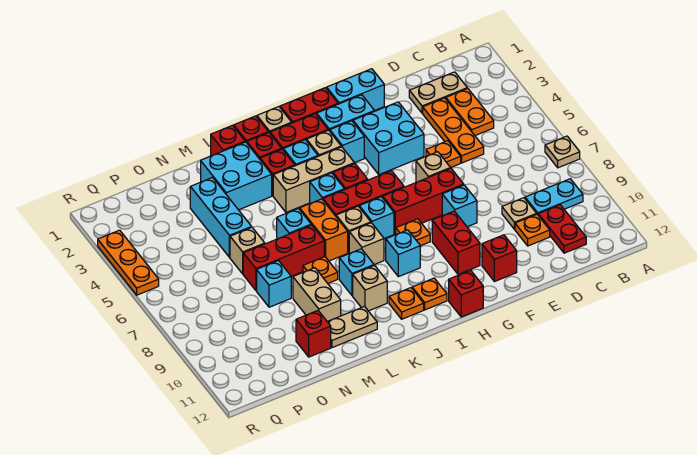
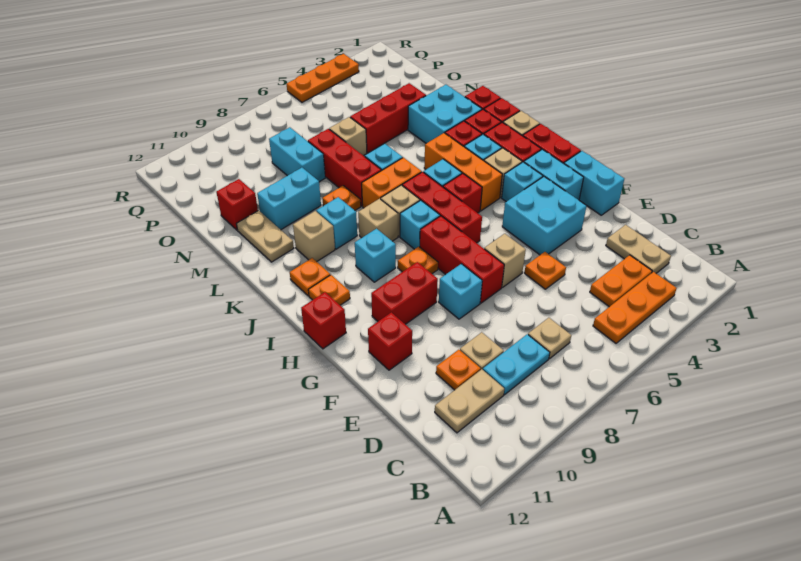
tan 1x1 plate [545,136,580,168] -> tan 1x1 plate moved to [528,318,571,359]
cyan 1x2 plate [525,179,583,214] -> cyan 1x2 plate turned to [483,334,550,395]
red 1x2 plate [538,205,586,253] -> tan 1x2 plate [435,369,504,433]
orange 1x3 plate [423,98,484,163] -> orange 1x3 plate moved to [593,272,677,343]
tan 1x3 brick [273,147,354,212] -> orange 1x3 brick [424,133,502,211]
tan 1x2 brick [293,268,341,321] -> cyan 1x2 brick [257,168,321,230]
cyan 1x3 brick [190,178,252,257] -> red 1x3 brick [350,83,426,153]
cyan 1x1 brick [257,261,291,307] -> cyan 1x2 brick [269,127,325,182]

